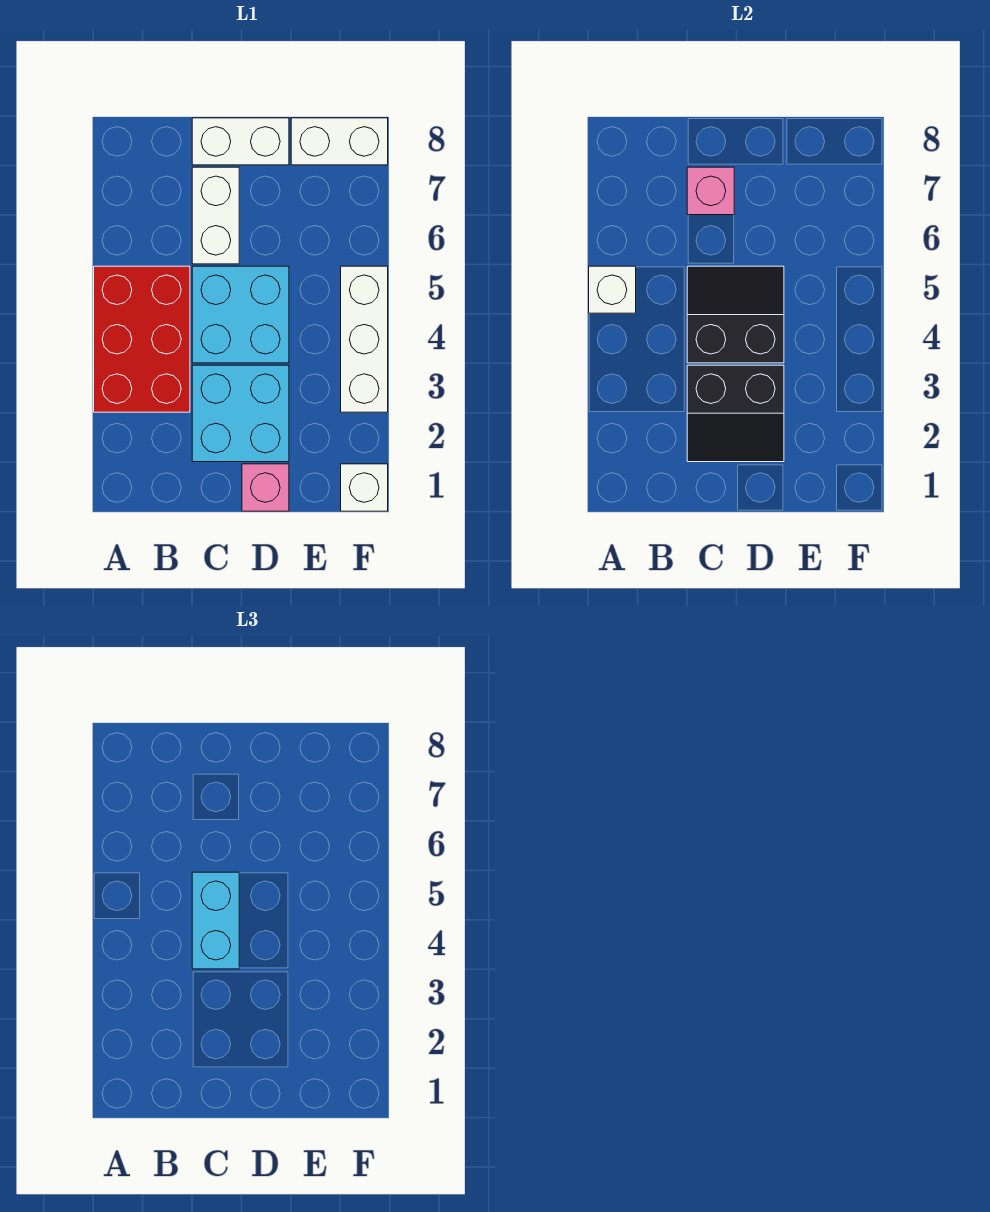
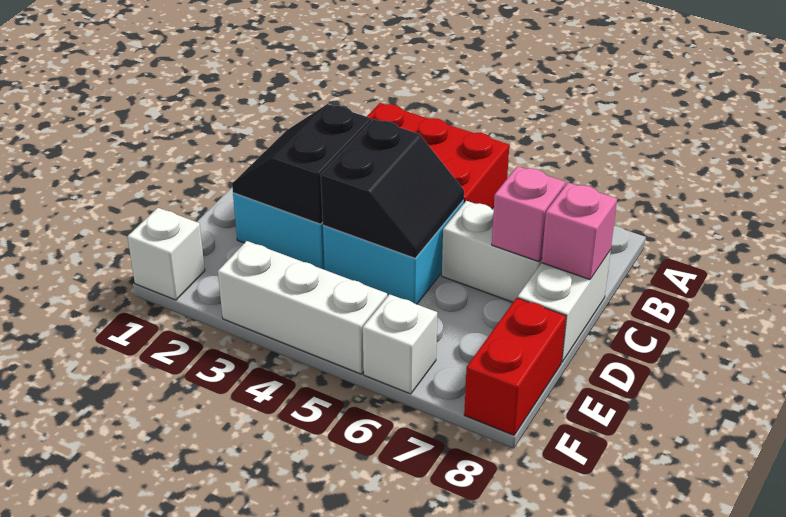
white 1x1 brick [589,266,636,313] -> white 1x1 brick moved to [363,294,437,394]
cyan 1x2 brick [192,872,239,969] -> none
pink 1x1 brick [242,464,289,511] -> pink 1x1 brick moved to [542,183,617,280]
white 1x2 brick [291,118,388,165] -> red 1x2 brick [464,298,566,435]

